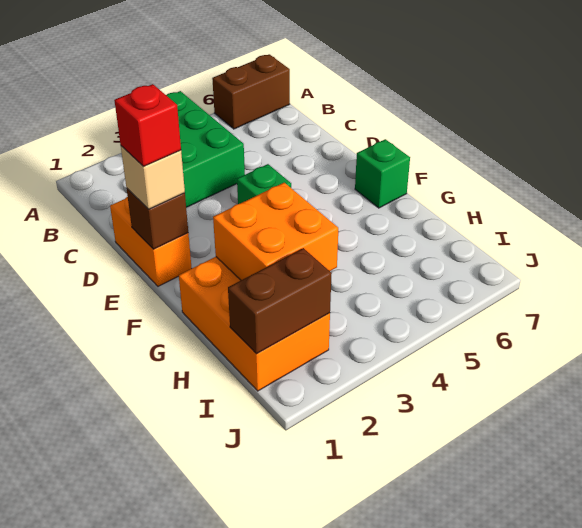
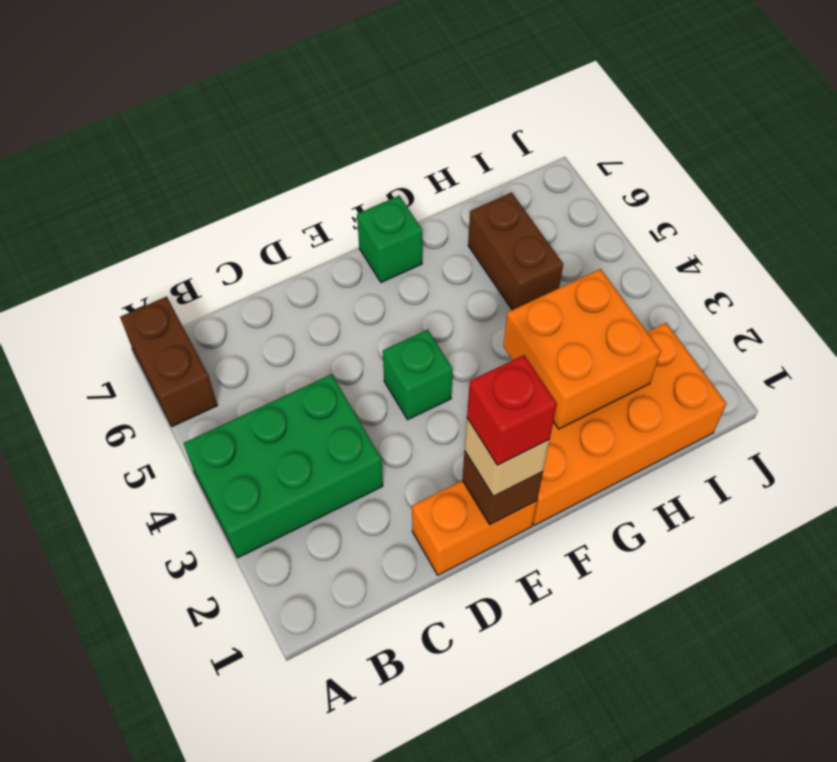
orange 2x3 brick [179,257,330,391] -> orange 2x4 brick [533,323,727,525]
brown 1x2 brick [228,248,332,354] -> brown 1x2 brick moved to [468,193,563,310]

